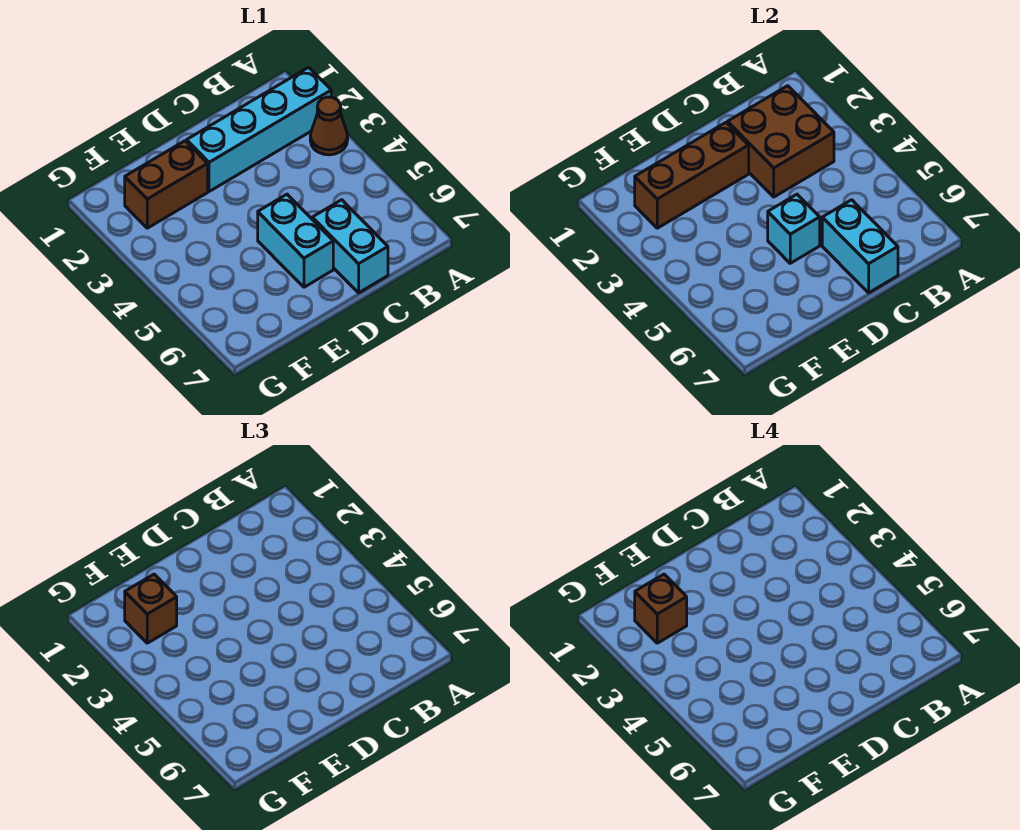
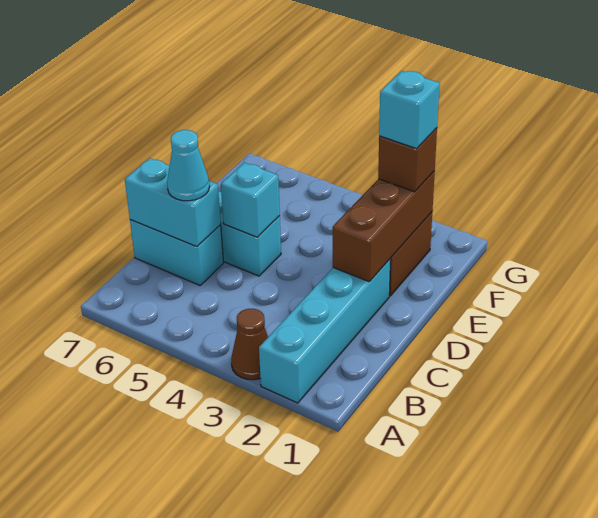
brown 2x2 brick [727,86,834,197] -> none
none -> cyan 1x1 cone [167,130,210,201]
brown 1x1 brick [635,574,687,643] -> cyan 1x1 brick [379,71,440,149]

